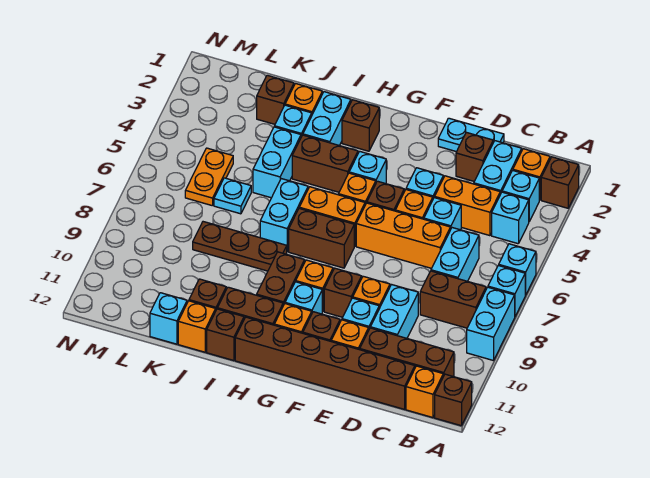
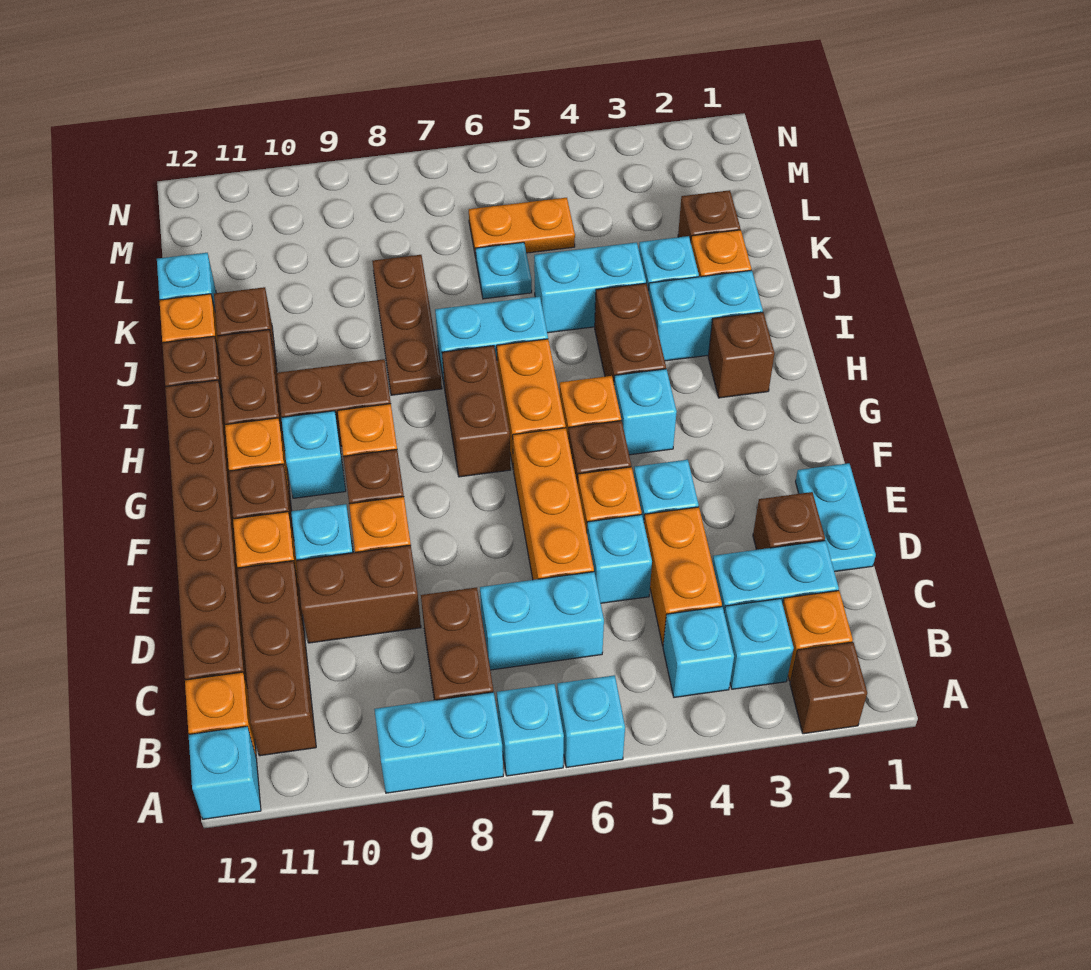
brown 1x1 brick [435,374,472,426] -> cyan 1x1 brick [189,726,261,819]
cyan 1x2 brick [370,285,418,338] -> brown 1x2 brick [296,545,421,643]

